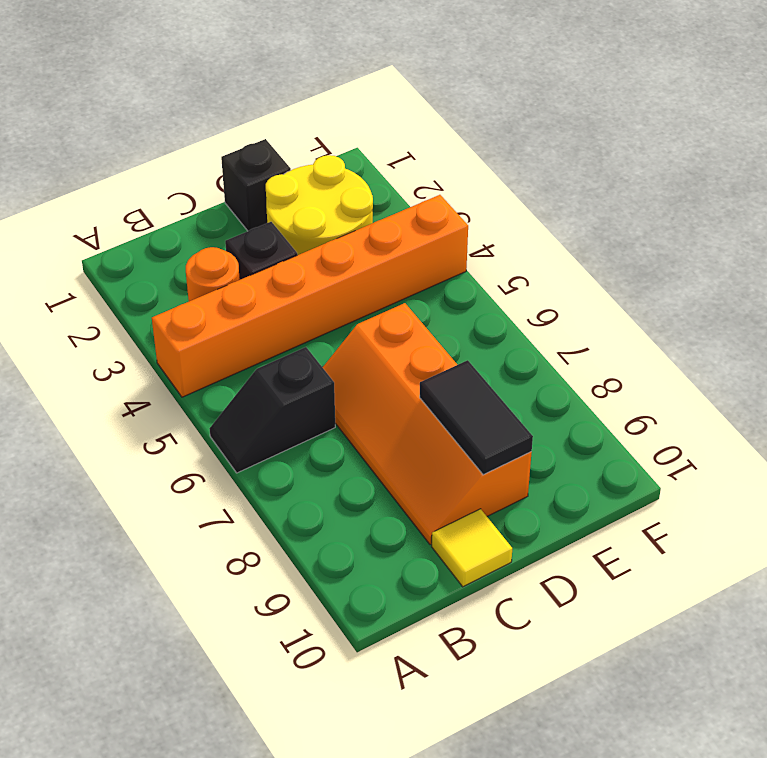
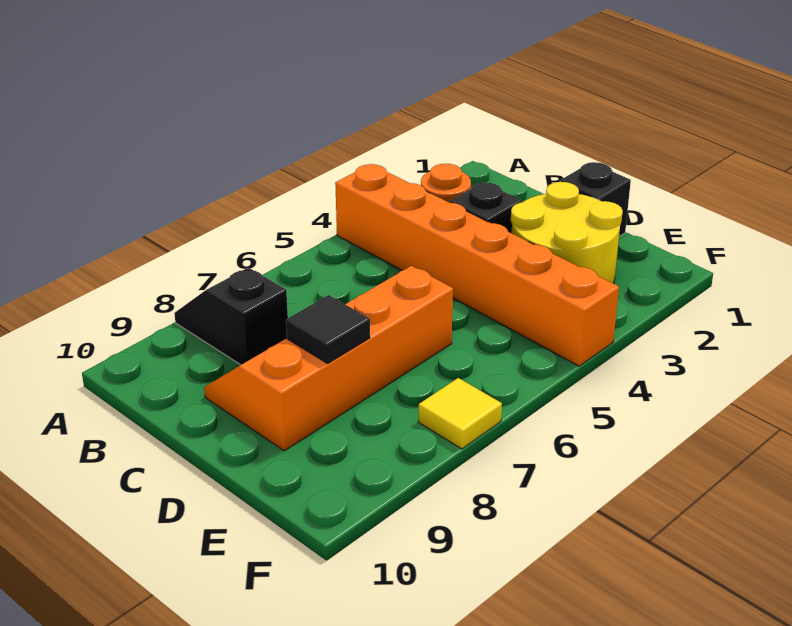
black 1x2 slope [210,347,335,473] -> black 1x2 slope moved to [174,267,288,365]
yellow 1x1 tile [432,509,512,587] -> yellow 1x1 tile moved to [418,378,502,449]
black 1x2 tile [420,360,533,475] -> black 1x1 tile [286,295,370,363]

